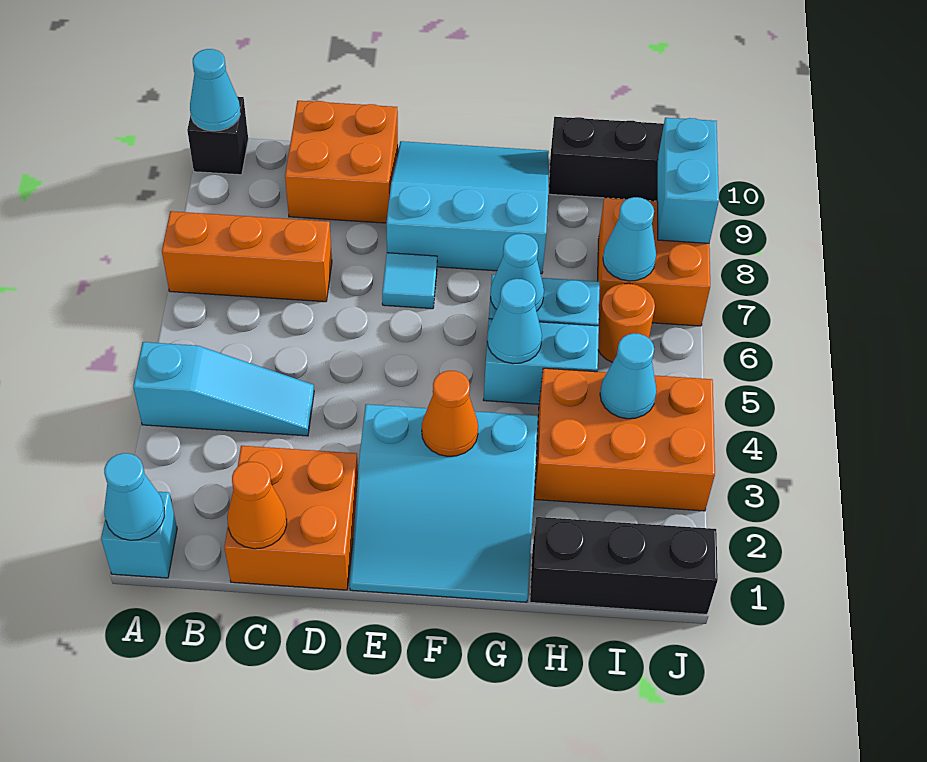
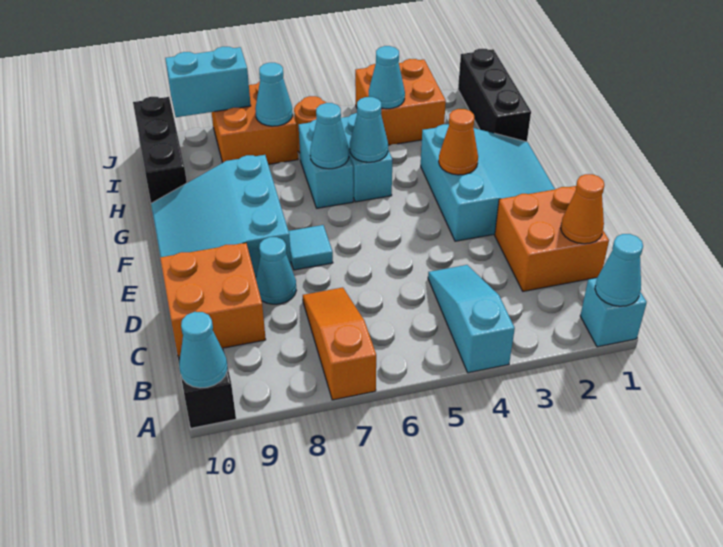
orange 1x3 brick [162,211,332,302] -> orange 1x3 slope [303,287,376,400]
none -> cyan 1x1 cone [256,237,296,304]
orange 2x3 brick [535,368,715,511] -> orange 2x2 brick [355,59,446,145]

